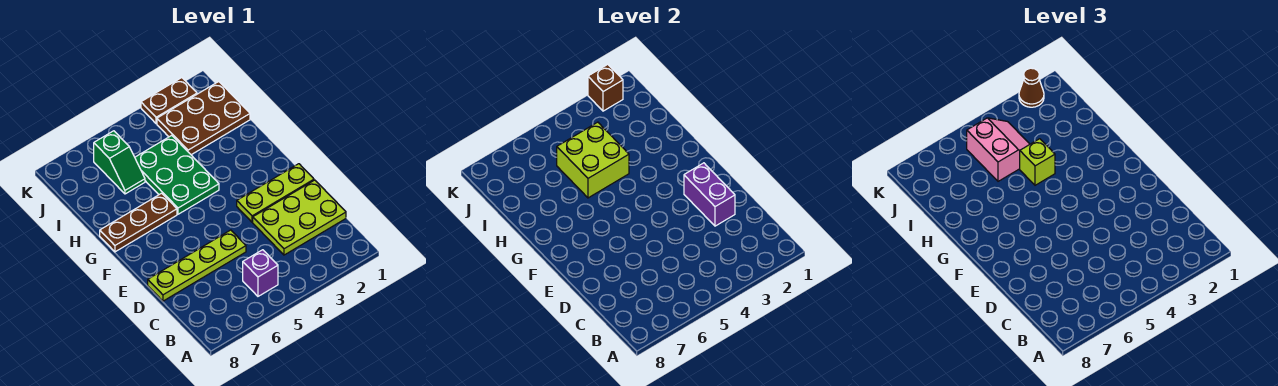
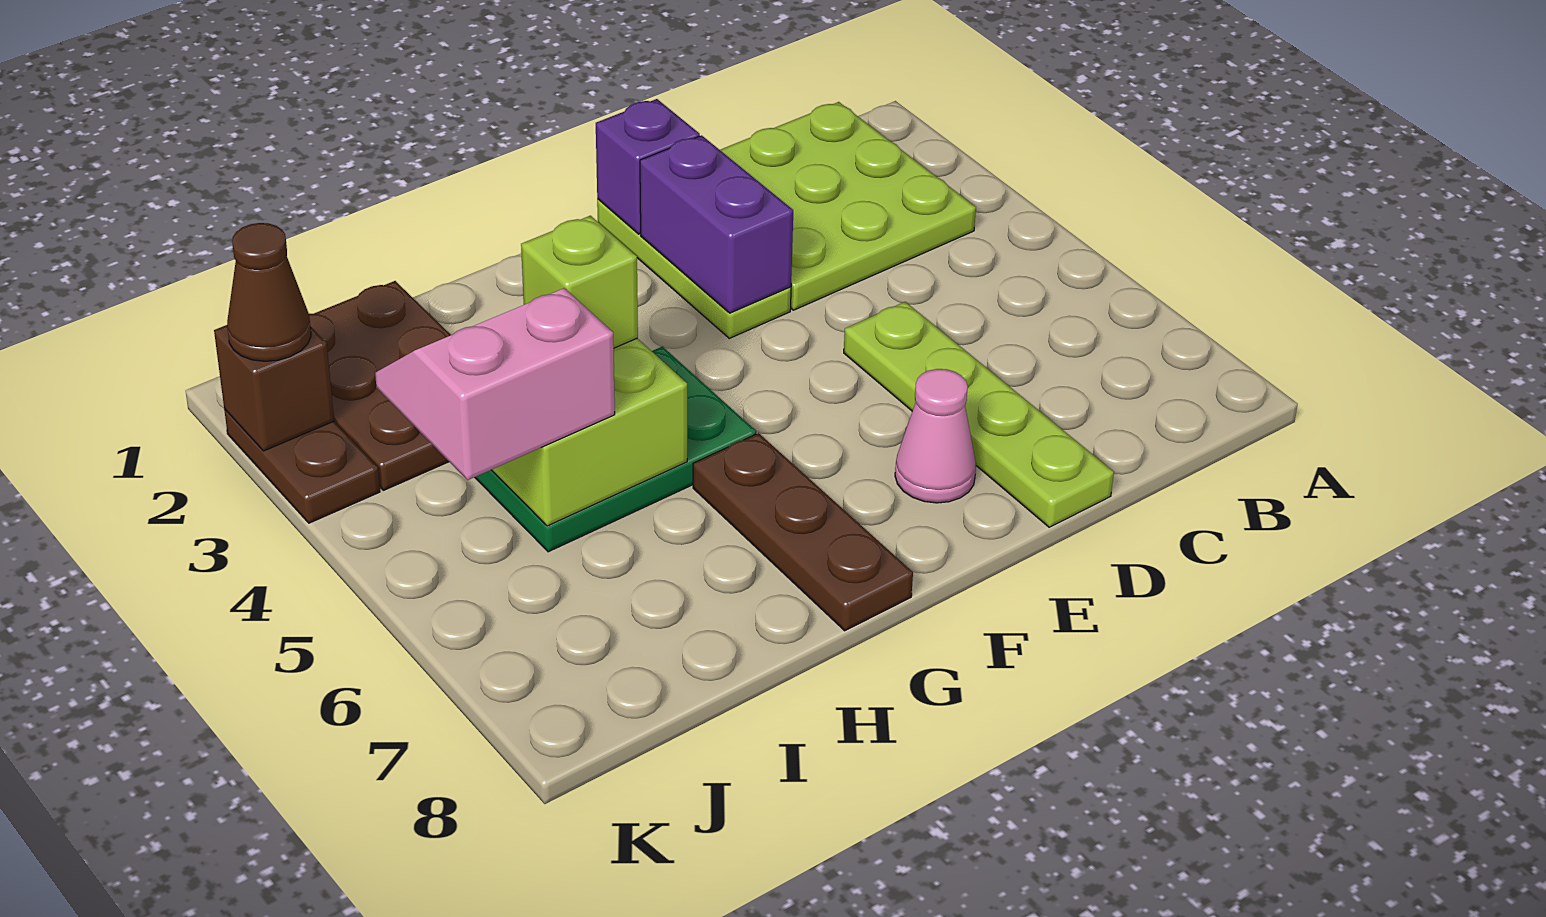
purple 1x1 brick [243,250,278,296] -> purple 1x1 brick moved to [596,99,700,234]
lime 2x3 plate [253,180,346,255] -> lime 3x3 plate [720,102,976,310]
purple 1x2 brick [684,163,735,226] -> purple 1x2 brick turned to [640,135,793,313]
none -> pink 1x1 cone [895,369,976,503]
green 1x2 slope [94,131,145,194] -> none

